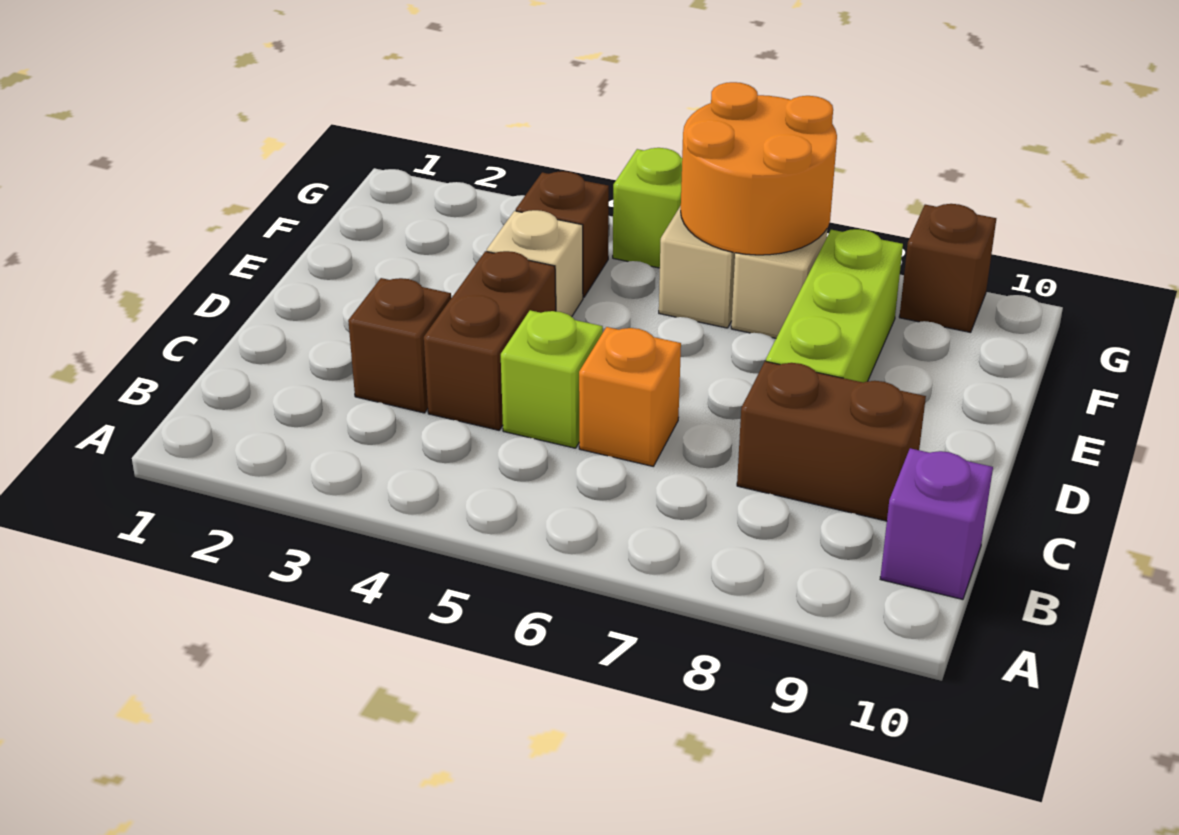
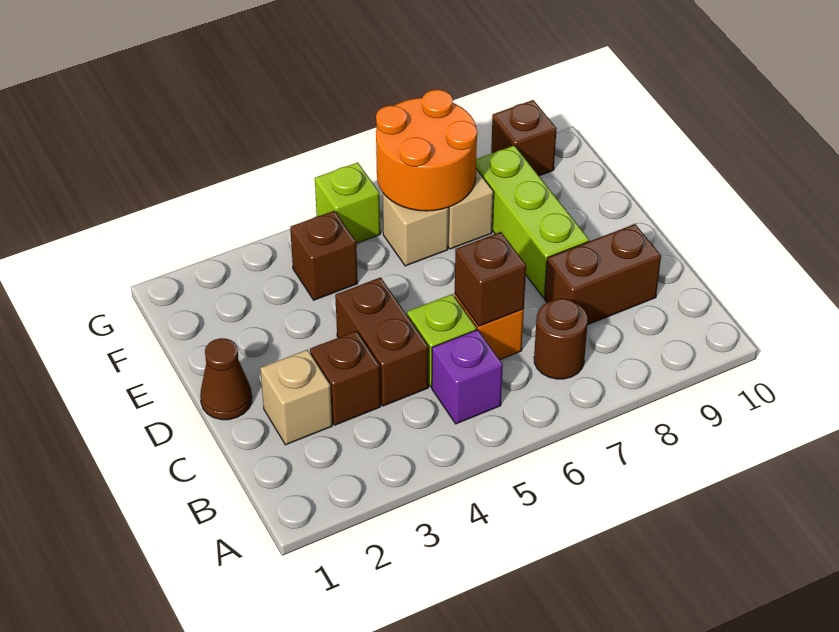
none -> brown 1x1 round brick [534,299,588,379]
purple 1x1 brick [880,448,993,599] -> purple 1x1 brick moved to [432,330,503,424]
none -> brown 1x1 brick [455,232,526,326]
none -> brown 1x1 cone [200,338,252,420]
tan 1x1 brick [487,210,583,317] -> tan 1x1 brick moved to [260,350,332,445]

